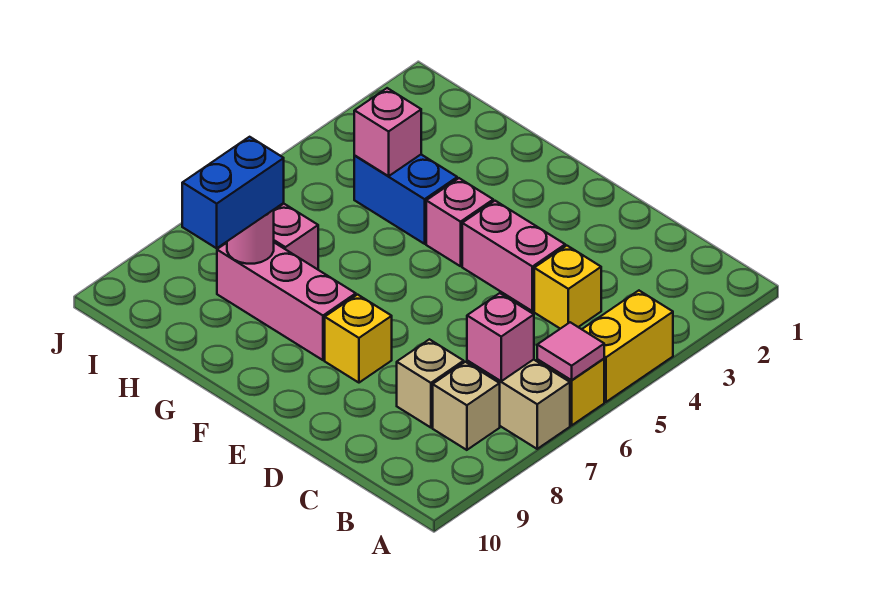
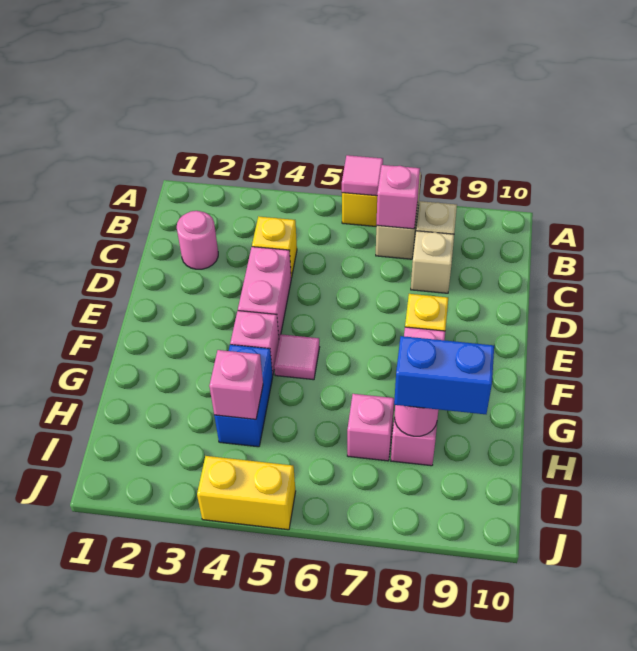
yellow 1x2 brick [582,291,673,402] -> yellow 1x2 brick moved to [197,456,296,530]
none -> pink 1x1 round brick [177,211,218,269]
none -> pink 1x1 tile [274,334,320,380]

